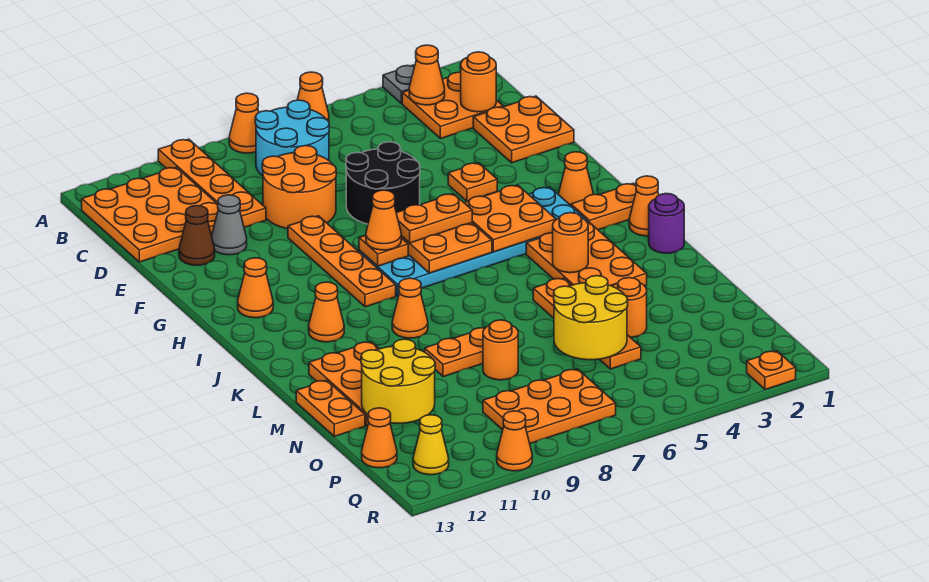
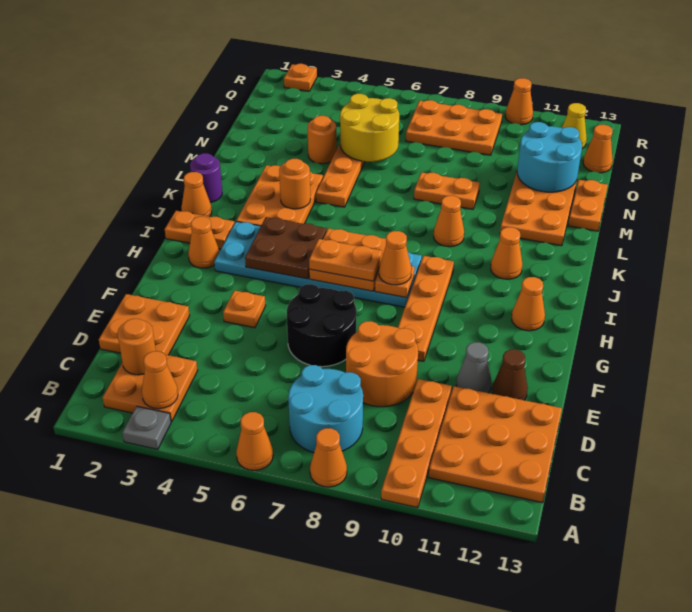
orange 2x2 plate [465,185,556,252] -> brown 2x2 plate [245,217,327,279]
orange 1x1 round brick [483,320,518,380] -> none
yellow 2x2 round brick [361,339,435,423] -> cyan 2x2 round brick [517,122,582,192]

